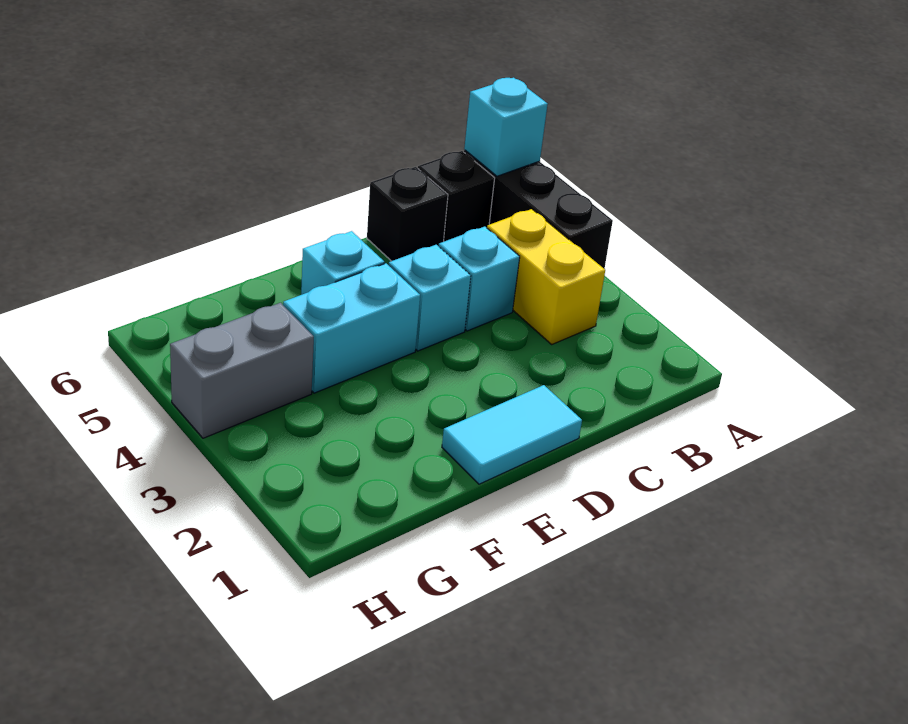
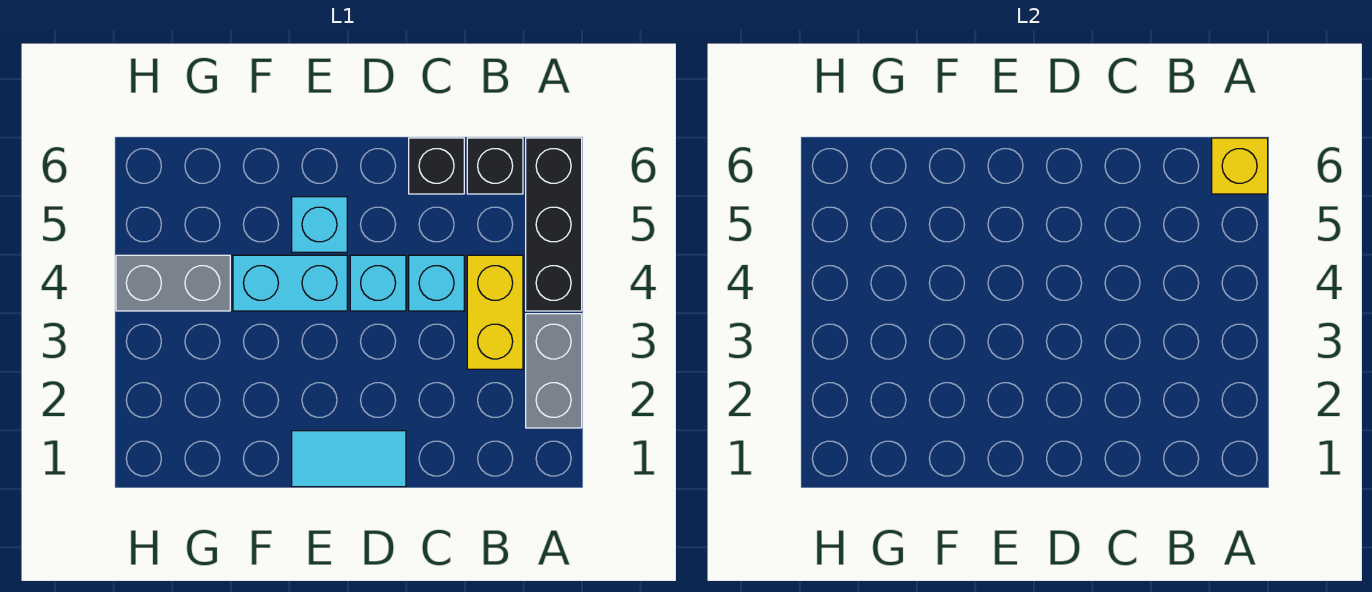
none -> grey 1x2 brick [526,314,582,428]
cyan 1x1 brick [464,78,548,176] -> yellow 1x1 brick [1212,138,1268,194]

